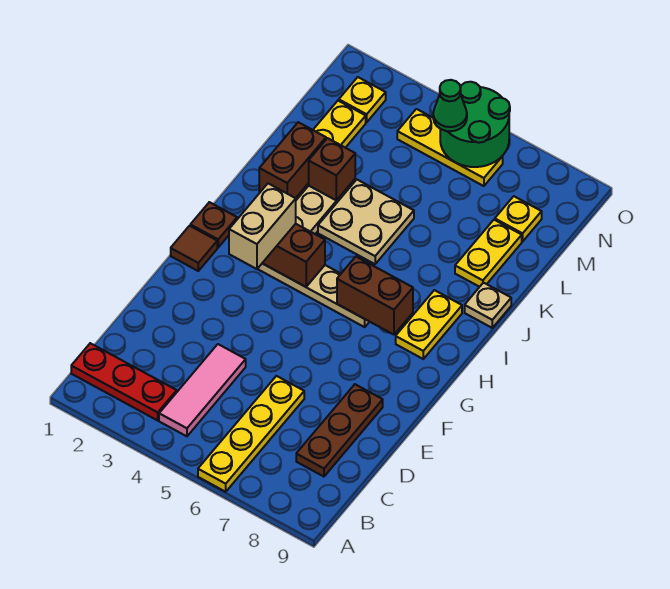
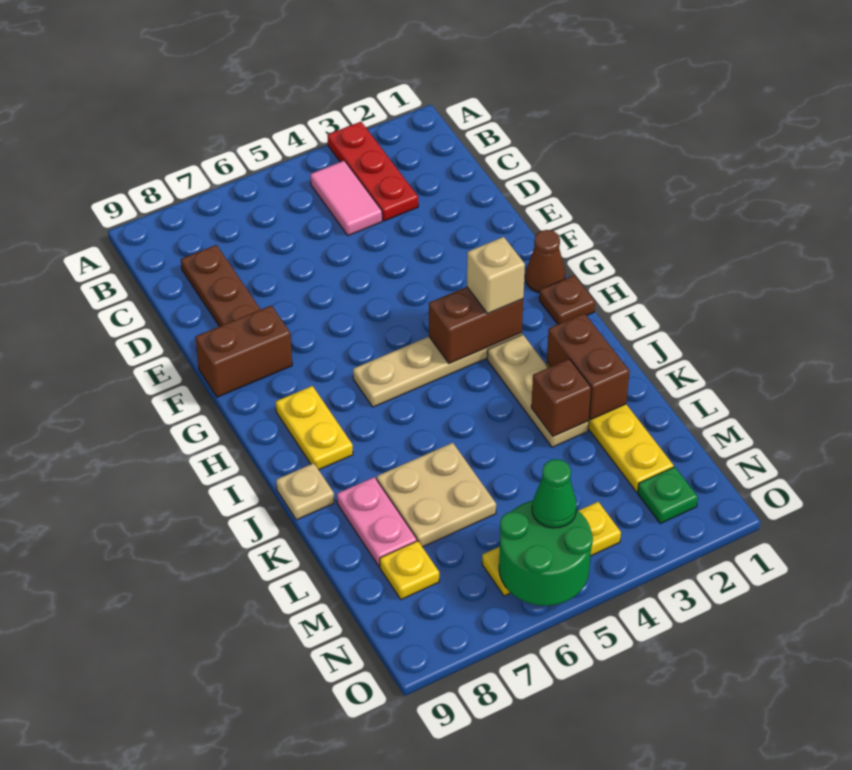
yellow 1x4 plate [198,376,304,492] -> none
red 1x3 plate [71,343,177,420] -> red 1x3 plate turned to [327,122,418,221]
pink 1x3 tile [159,344,246,436] -> pink 1x2 tile [310,161,382,236]
brown 1x1 tile [171,226,217,271] -> brown 1x1 cone [525,230,565,293]
tan 1x2 brick [229,184,296,269] -> tan 1x1 brick [467,237,525,314]
brown 1x2 brick [337,257,413,335] -> brown 1x2 brick moved to [195,305,292,397]
tan 2x2 plate [318,180,414,264] -> tan 2x2 plate moved to [377,443,496,547]
yellow 1x2 plate [455,220,522,287] -> pink 1x2 plate [337,477,417,566]
yellow 1x1 plate [339,77,386,122] -> green 1x1 plate [638,467,698,524]

